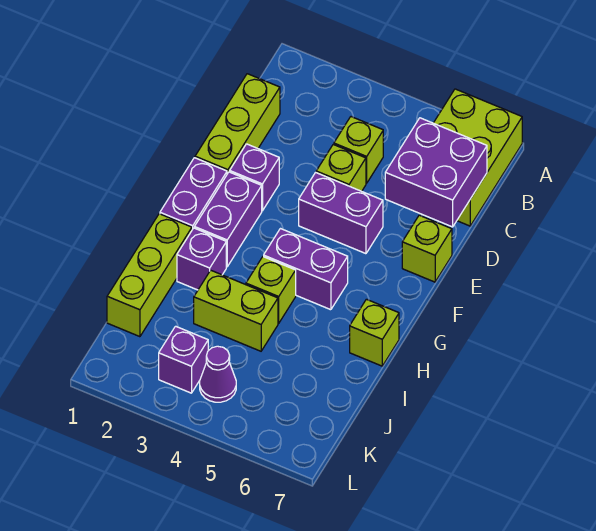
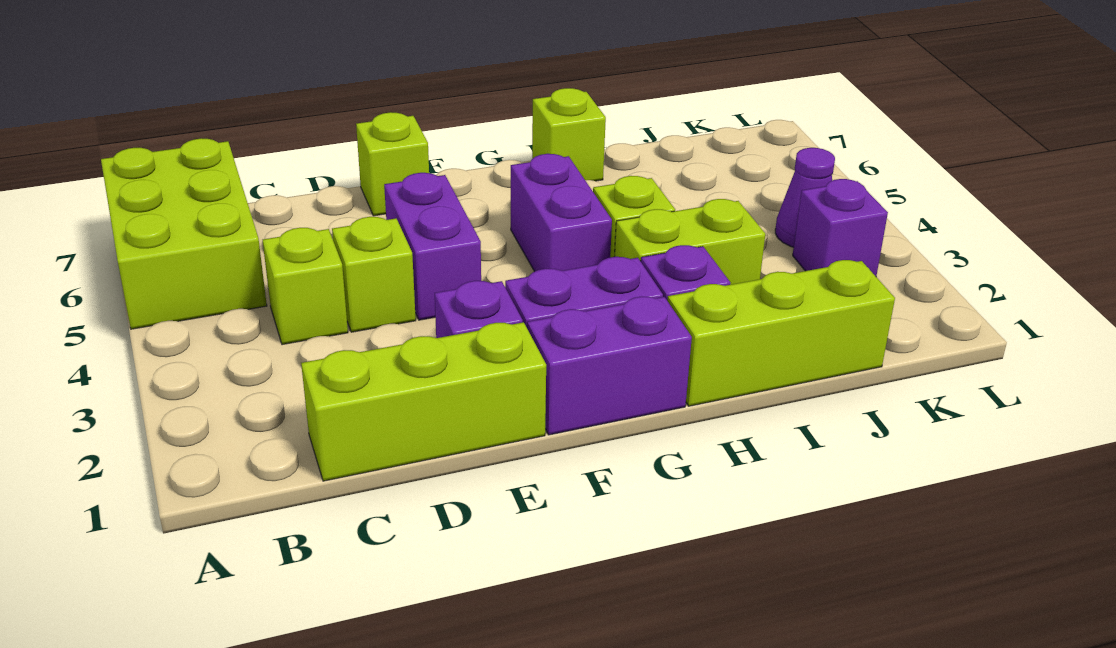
lime 2x3 brick [434,89,522,226] -> lime 2x3 brick turned to [101,138,267,329]
purple 2x2 brick [385,118,487,227] -> none
lime 1x2 brick [194,270,278,351] -> lime 1x2 brick turned to [614,199,765,285]

